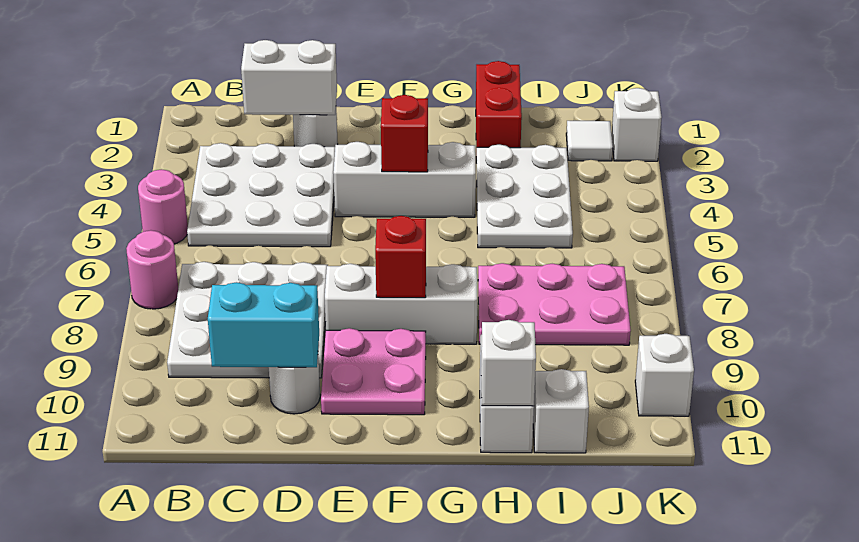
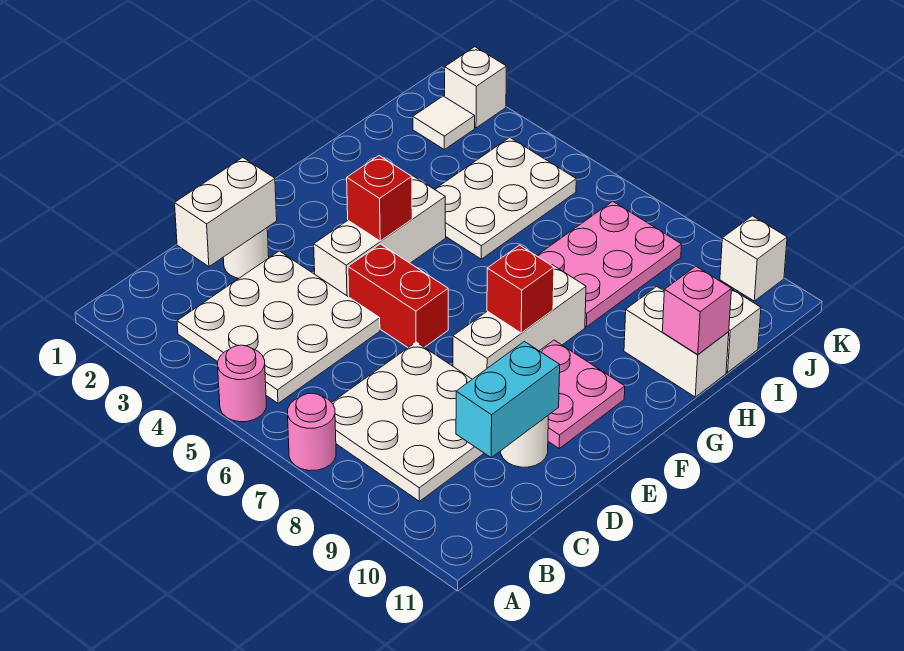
red 1x2 brick [476,61,522,160] -> red 1x2 brick moved to [348,244,448,347]
white 2x3 plate [476,145,573,248] -> white 2x3 plate turned to [435,137,576,259]
white 1x1 brick [481,320,536,406] -> pink 1x1 brick [662,266,731,354]

